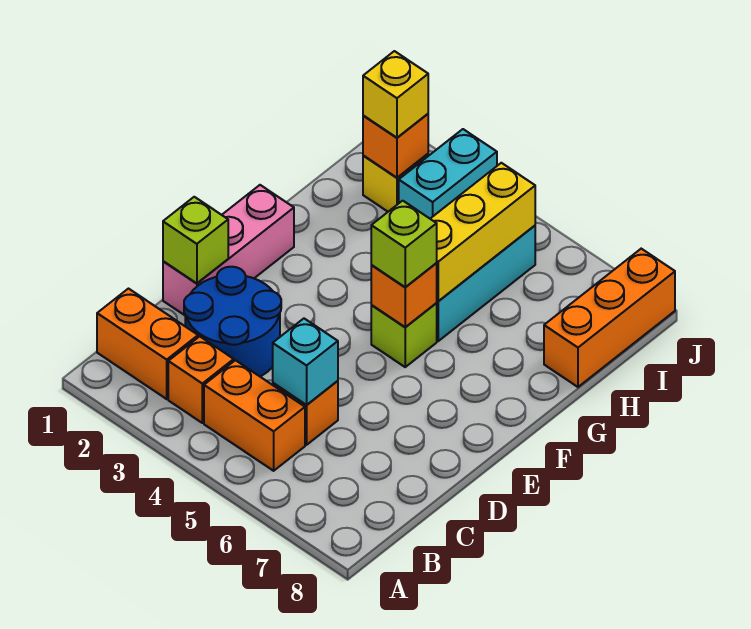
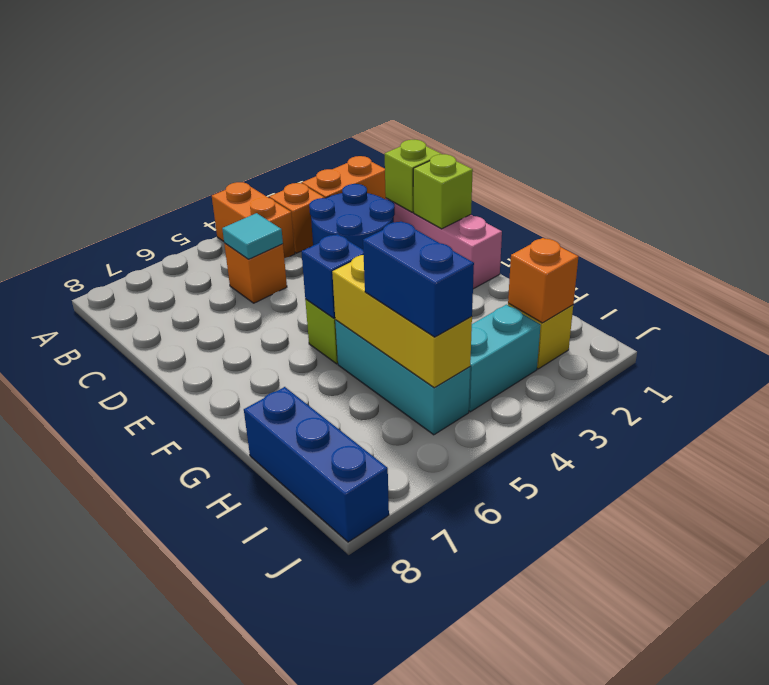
orange 1x2 brick [204,360,305,471] -> orange 1x2 brick turned to [212,182,295,258]
cyan 1x1 brick [273,319,338,405] -> cyan 1x1 tile [222,213,283,259]
orange 1x1 brick [371,263,437,327] -> blue 1x1 brick [301,234,364,318]
lime 1x1 brick [371,201,437,287] -> lime 1x1 brick moved to [413,154,473,229]
none -> blue 1x2 brick [363,221,474,337]
orange 1x3 brick [544,249,675,387] -> blue 1x3 brick [244,387,389,542]
yellow 1x1 brick [363,51,428,138] -> none
cyan 1x2 brick [399,129,497,218] -> cyan 1x2 brick turned to [469,305,541,412]

